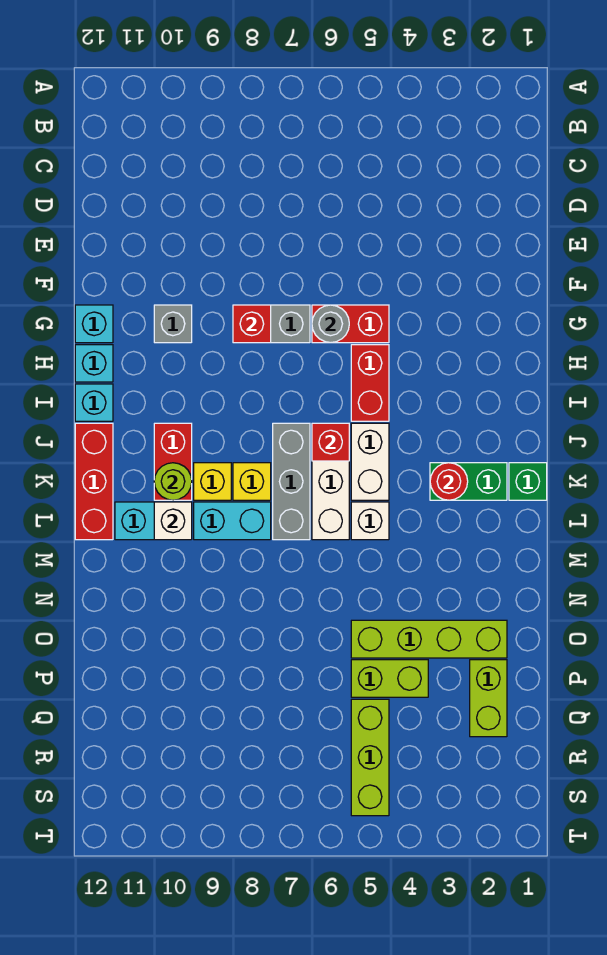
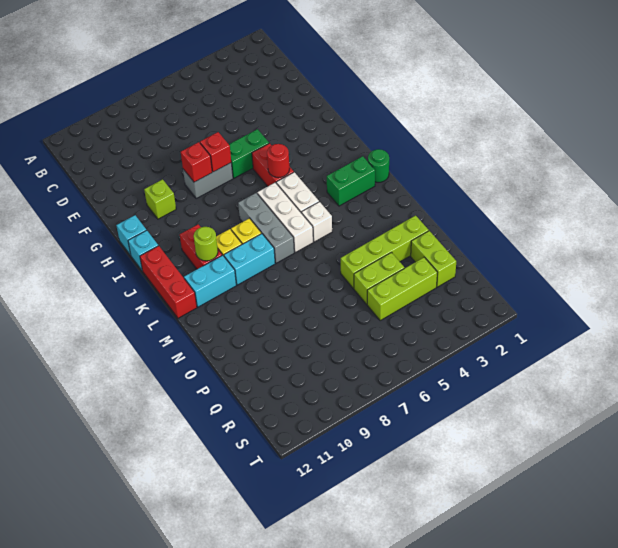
red 1x2 brick [312,305,389,343] -> green 1x2 brick [229,129,269,178]
grey 1x1 round brick [312,305,349,343] -> none
grey 1x1 brick [154,305,192,343] -> lime 1x1 brick [144,179,176,219]
cyan 1x1 brick [75,305,113,343] -> none
red 1x1 brick [312,423,349,461] -> red 1x1 brick moved to [200,132,231,172]
green 1x1 brick [509,463,547,500] -> green 1x1 round brick [368,149,389,182]
red 1x1 round brick [430,463,468,500] -> red 1x1 round brick moved to [267,144,290,178]
white 1x1 brick [154,502,192,540] -> none
lime 1x3 brick [351,699,389,816] -> lime 1x3 brick turned to [367,257,437,320]

